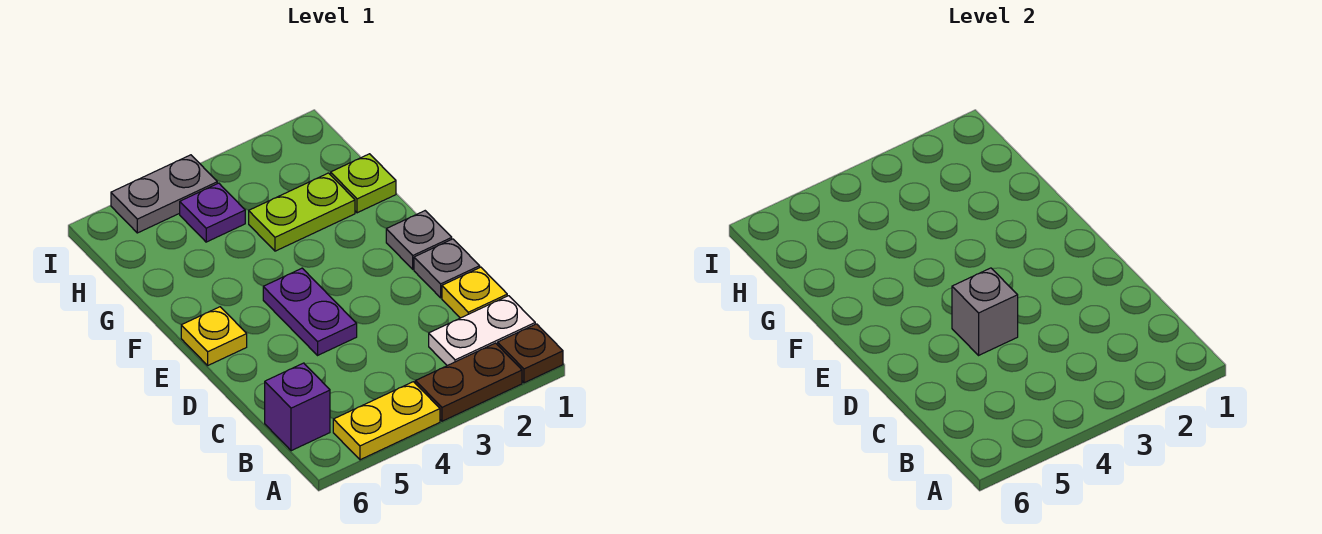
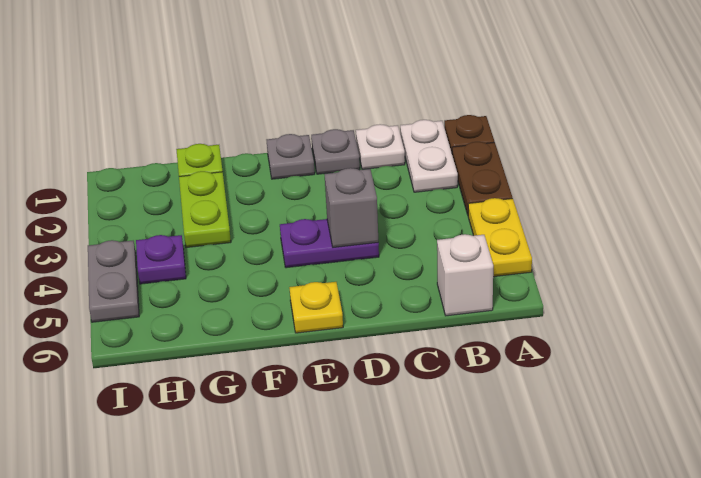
purple 1x1 brick [265,363,330,451] -> white 1x1 brick [437,234,493,316]
yellow 1x1 plate [442,267,507,318] -> white 1x1 plate [356,124,405,169]

